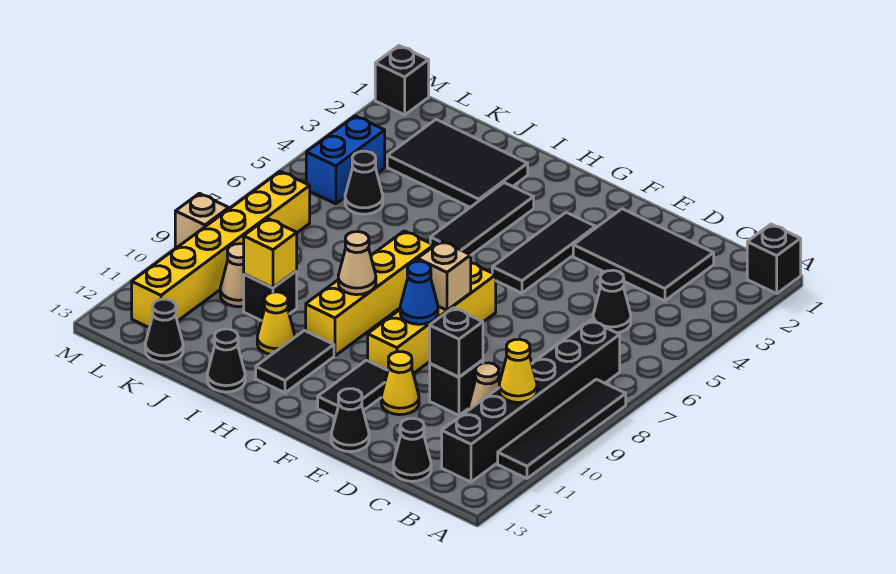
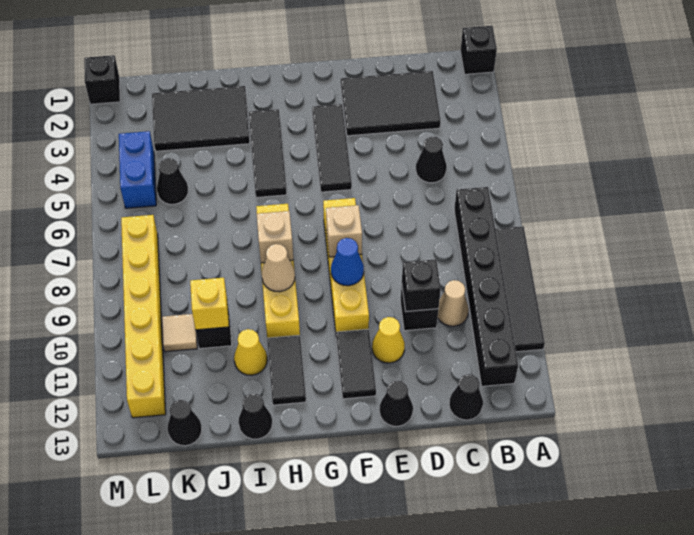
yellow 1x1 cone [499,339,537,402] -> none
tan 1x1 cone [220,244,244,307] -> tan 1x1 tile [162,314,197,352]
tan 1x1 brick [175,193,229,249] -> tan 1x1 brick moved to [257,211,293,263]

